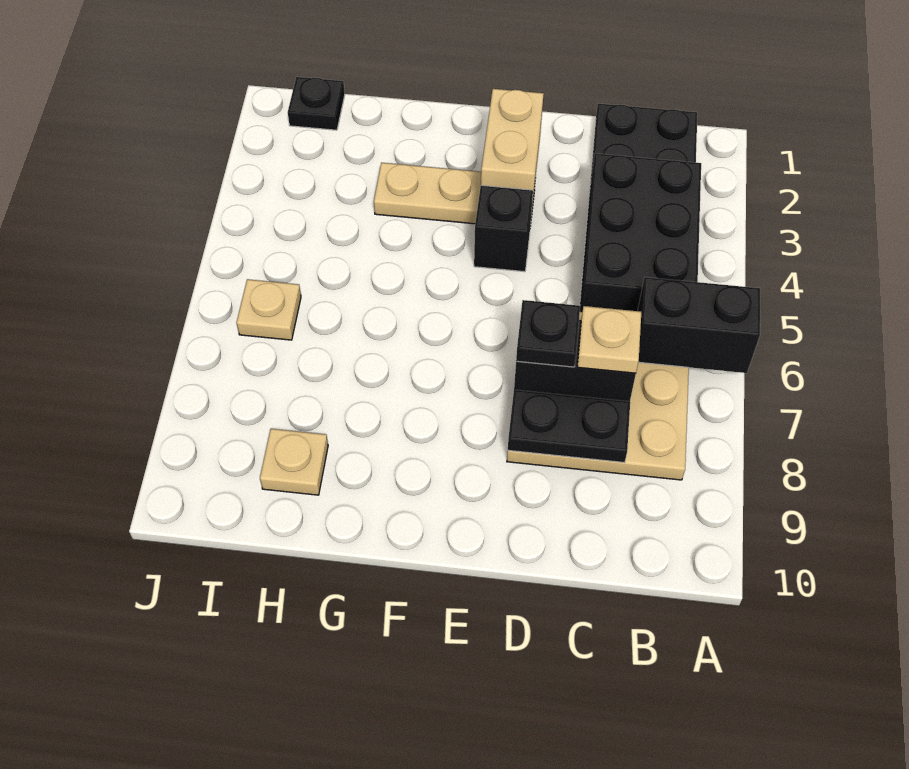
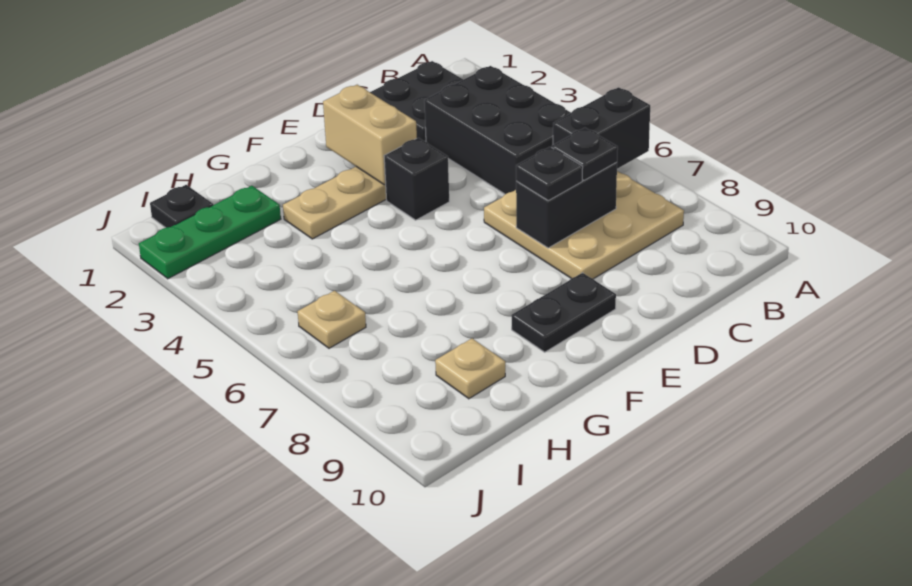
tan 1x1 plate [577,306,641,373] -> black 1x1 plate [552,128,618,180]
black 1x2 plate [508,390,630,463] -> black 1x2 plate moved to [511,273,616,352]
none -> green 1x3 plate [139,186,281,279]

